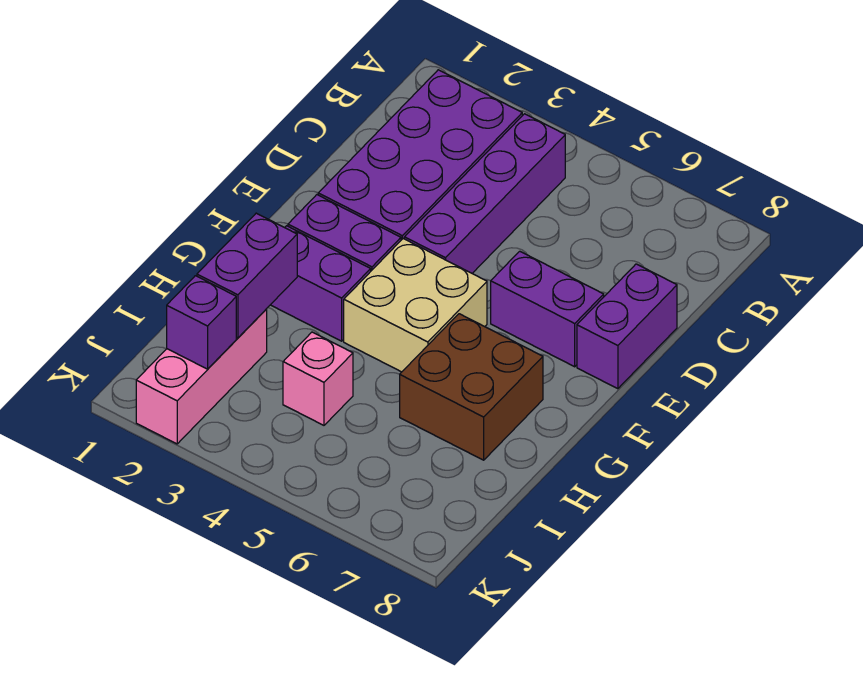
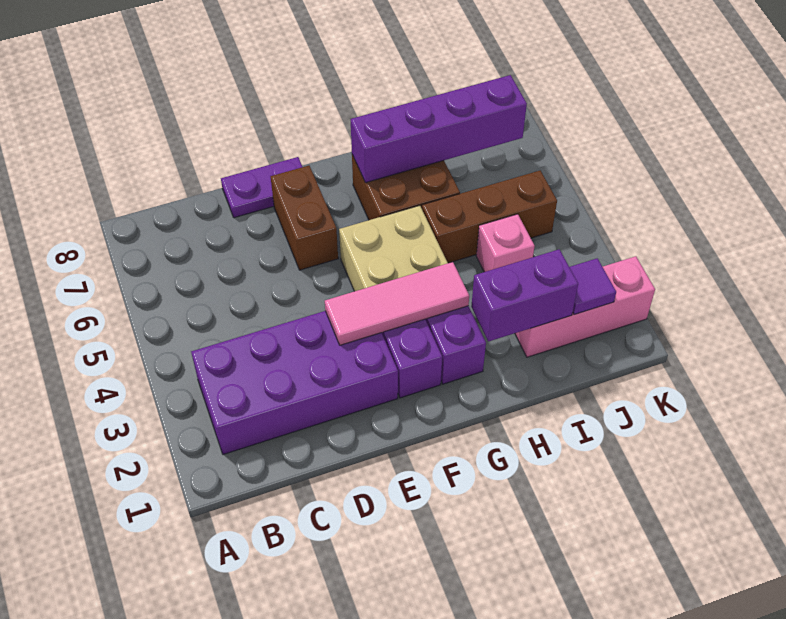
purple 1x4 brick [404,114,565,273] -> purple 1x4 brick moved to [351,75,527,183]
purple 1x2 brick [577,264,677,389] -> purple 1x2 plate [221,157,302,218]
none -> pink 1x3 tile [325,262,469,345]
purple 1x2 brick [491,251,604,367] -> brown 1x2 brick [271,166,338,270]
none -> brown 1x3 brick [422,171,557,263]
purple 1x1 brick [167,276,236,369] -> purple 1x1 tile [570,258,616,315]

